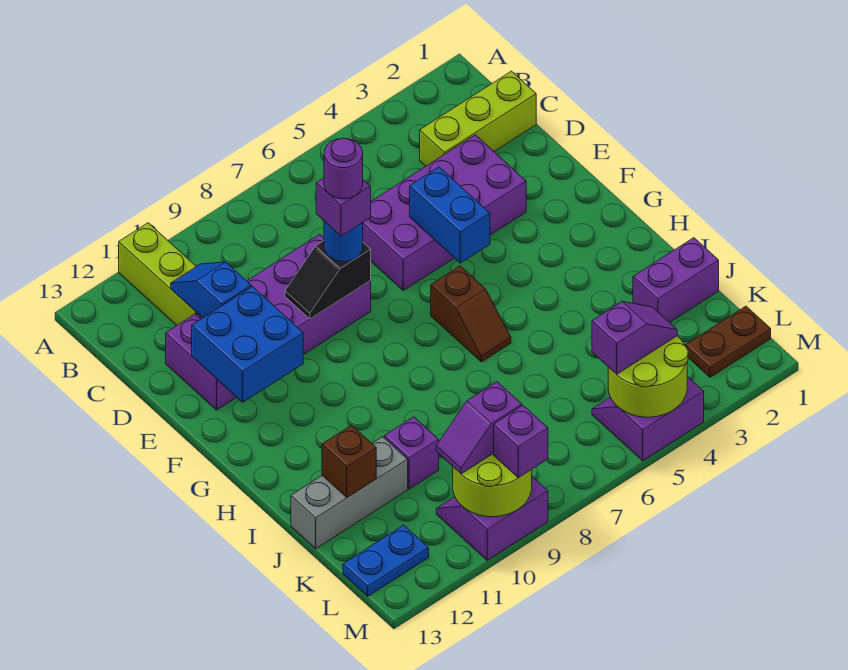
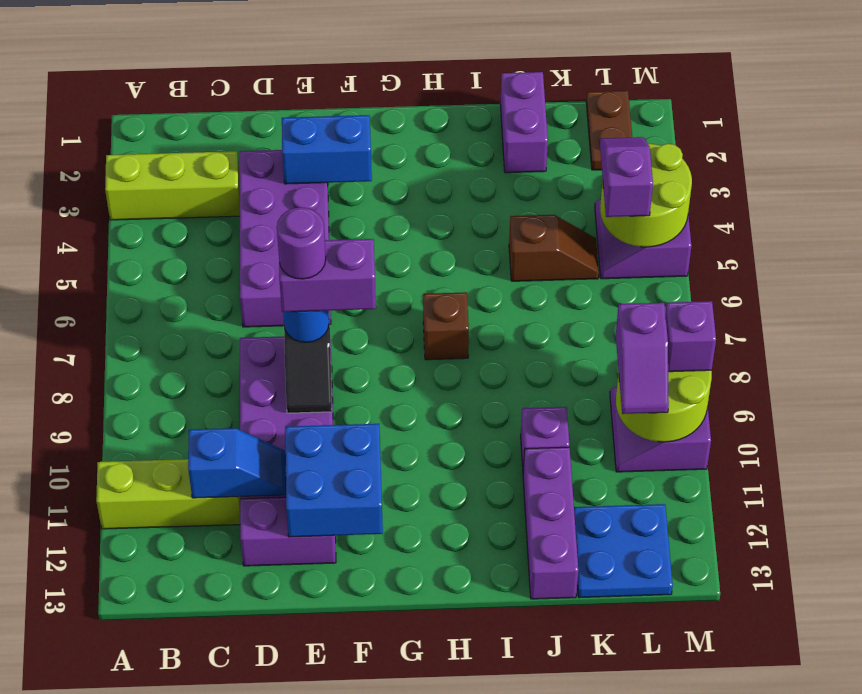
lime 1x3 brick [420,71,536,166] -> lime 1x3 brick turned to [105,151,240,220]
blue 1x2 slope [171,262,251,318] -> blue 1x2 slope turned to [188,428,286,498]
blue 1x2 brick [410,167,490,263] -> blue 1x2 brick moved to [282,115,372,184]
purple 1x1 brick [316,178,371,236] -> purple 1x2 brick [279,239,376,312]
brown 1x2 slope [431,266,511,362] -> brown 1x2 slope moved to [509,215,599,281]
grey 1x3 brick [291,437,408,549] -> purple 1x3 brick [523,447,578,599]
brown 1x1 brick [322,425,376,497] -> brown 1x1 brick moved to [423,292,469,360]
blue 1x2 plate [343,525,429,596] -> blue 2x2 plate [574,504,673,598]

